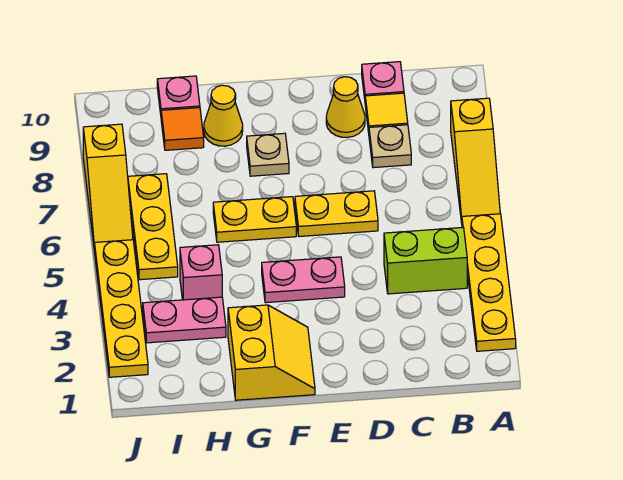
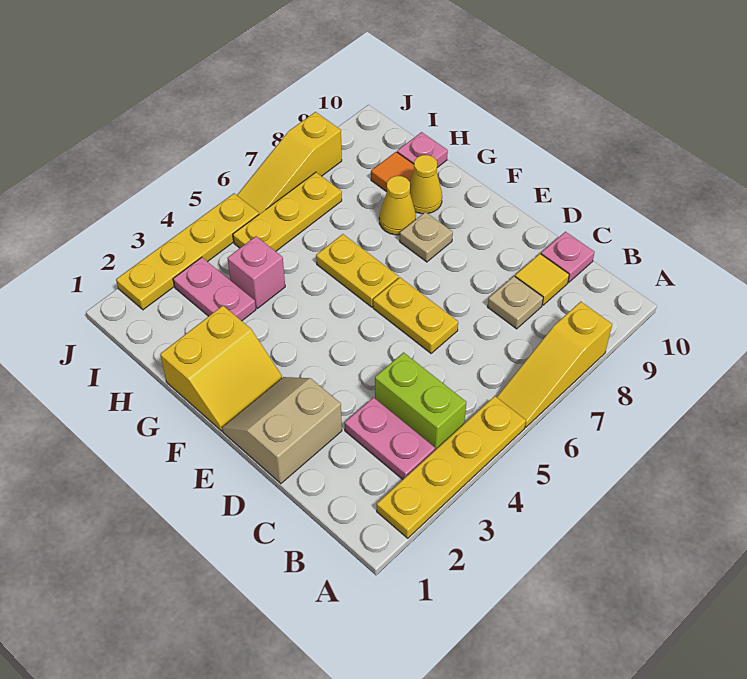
none -> tan 2x2 slope [222,377,342,484]
yellow 1x1 cone [326,77,365,138] -> yellow 1x1 cone moved to [379,176,416,235]
pink 1x2 plate [262,257,345,303] -> pink 1x2 plate moved to [345,397,435,479]

